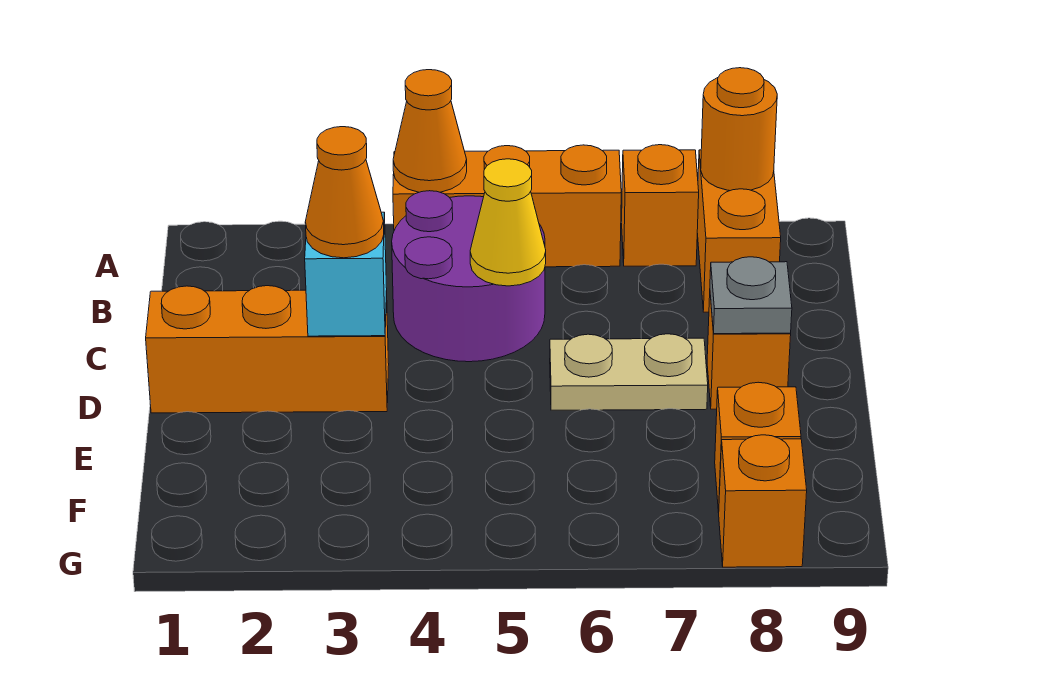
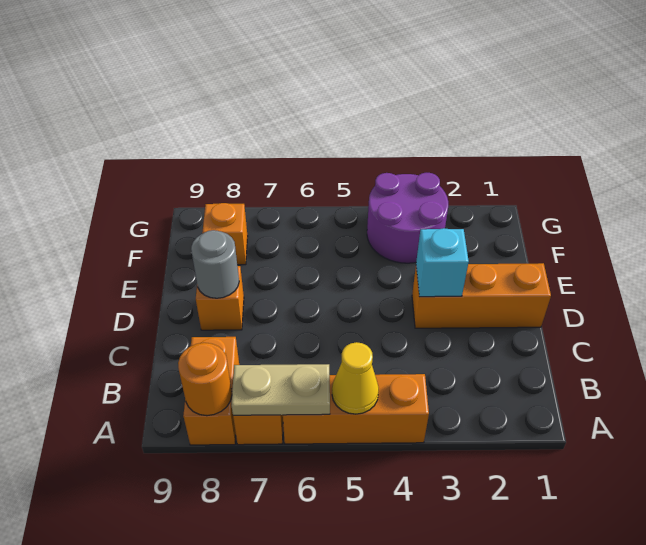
orange 1x1 cone [393,70,467,192] -> none
purple 2x2 round brick [392,191,545,362] -> purple 2x2 round brick moved to [367,173,448,263]
yellow 1x1 cone [470,159,546,286] -> yellow 1x1 cone moved to [332,342,379,414]
orange 1x1 cone [305,127,384,258] -> none
tan 1x2 plate [550,334,708,410] -> tan 1x2 plate moved to [232,364,330,415]
grey 1x1 plate [710,257,792,334] -> grey 1x1 round brick [191,230,239,298]
orange 1x1 brick [718,435,807,567] -> none

